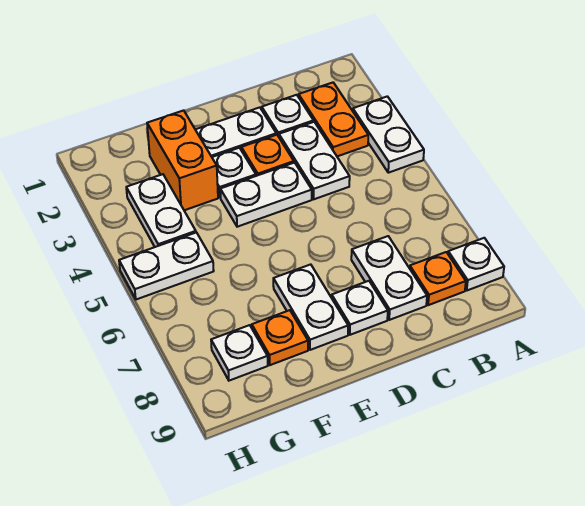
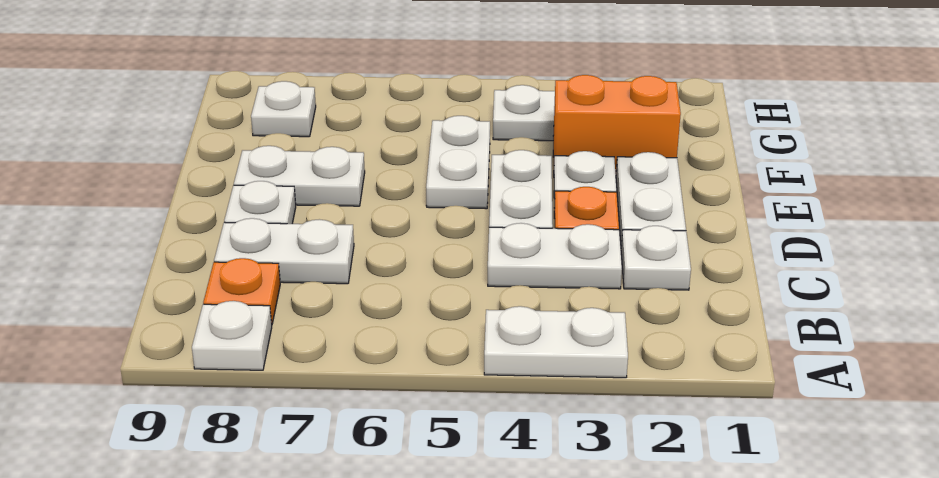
orange 1x2 plate [299,83,368,156] -> none
orange 1x1 plate [252,310,308,365] -> none
white 1x2 plate [119,232,214,299] -> white 1x2 plate moved to [426,116,490,209]

